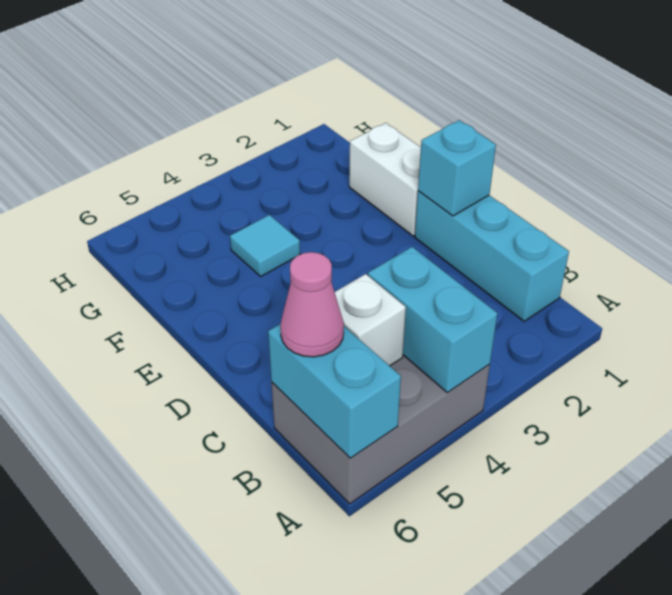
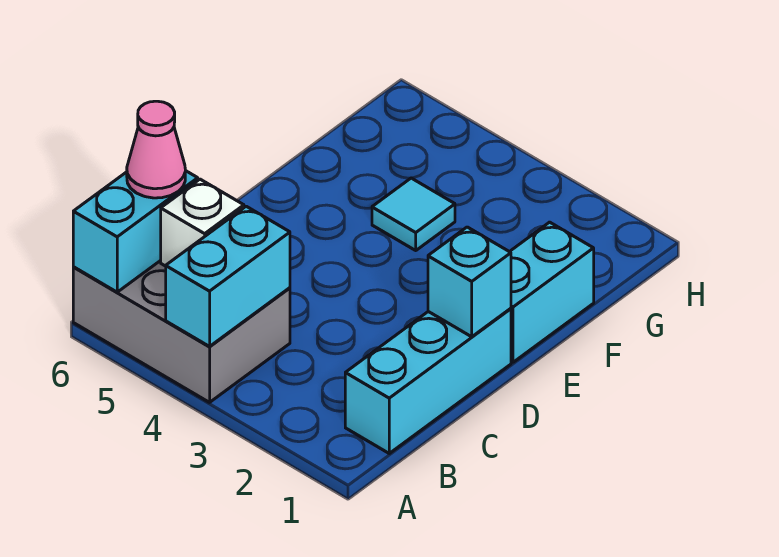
white 1x2 brick [349,123,421,236] -> cyan 1x2 brick [510,222,594,362]

